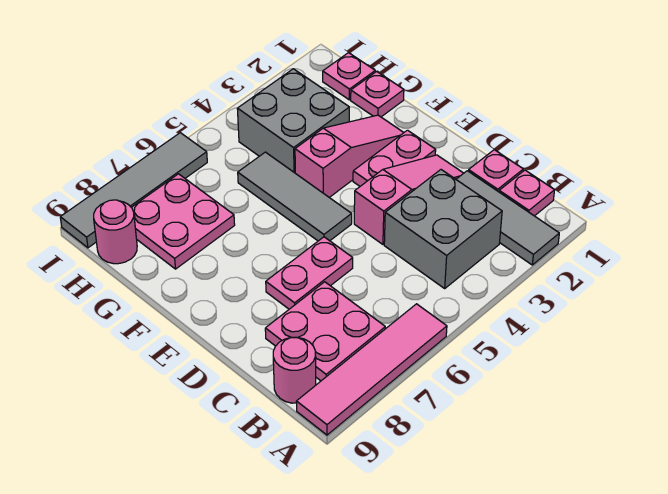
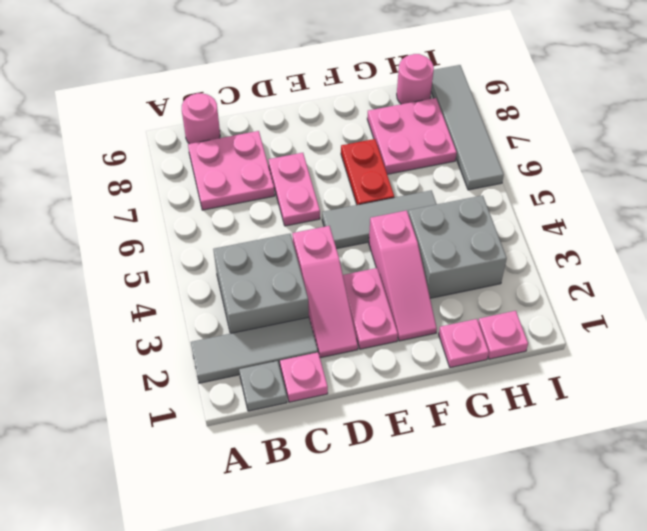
pink 1x4 tile [296,304,447,435] -> none
pink 1x1 plate [499,170,555,216] -> grey 1x1 plate [239,361,287,411]
none -> red 1x2 plate [341,139,394,205]

